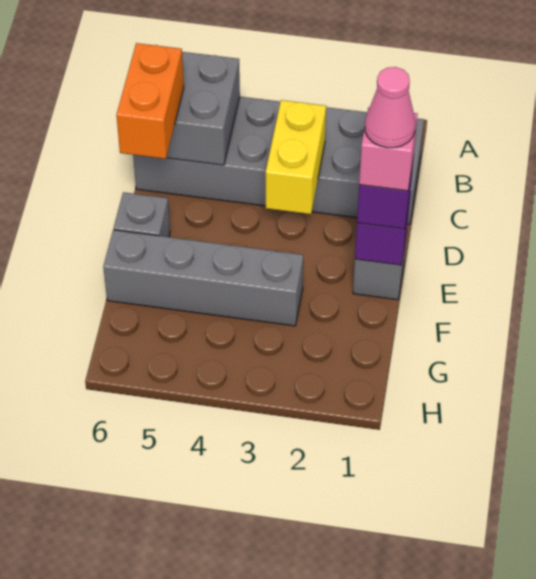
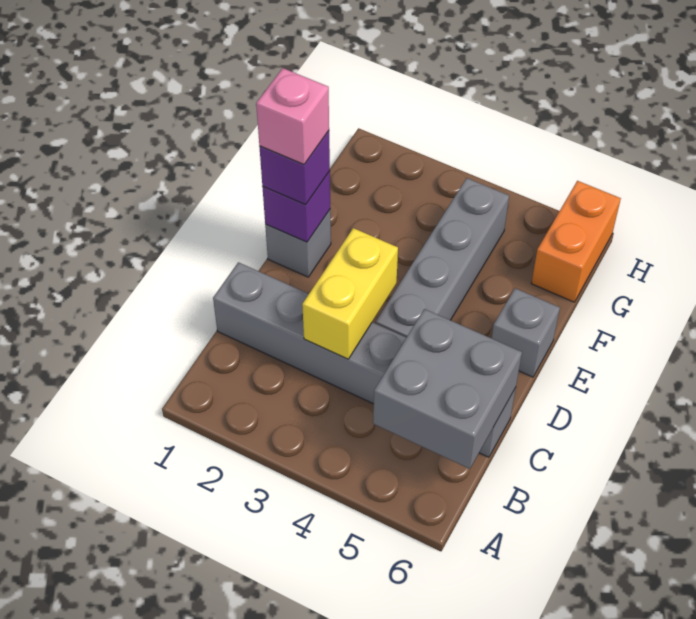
grey 2x6 brick [133,97,424,225] -> grey 1x6 brick [213,262,516,457]
orange 1x2 brick [116,43,184,159] -> orange 1x2 brick moved to [531,181,621,302]
pink 1x1 cone [365,67,415,148] -> none
grey 1x4 brick [103,230,303,326] -> grey 1x4 brick turned to [376,178,509,337]

